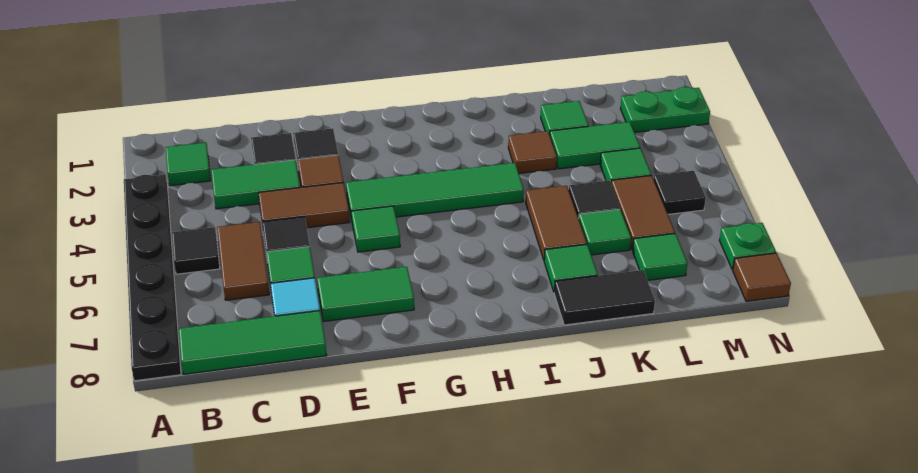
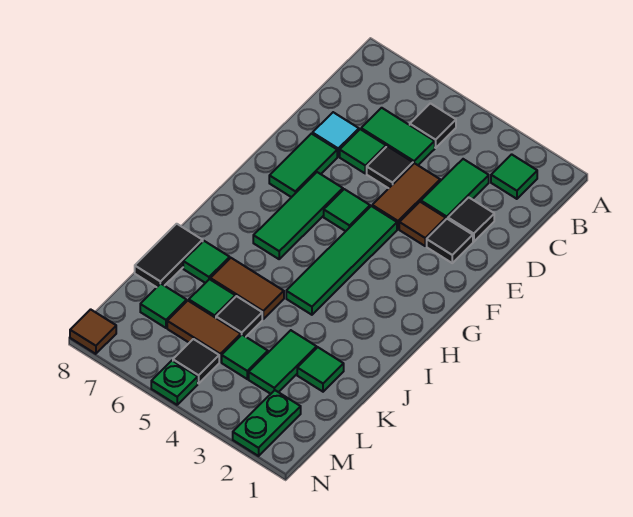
black 1x6 plate [124,175,181,381] -> none
green 1x3 tile [179,311,327,374] -> green 1x3 tile moved to [253,172,343,259]
brown 1x2 tile [217,222,270,300] -> green 1x2 tile [361,108,435,165]
brown 1x1 tile [508,131,557,173] -> none
green 1x1 plate [720,223,776,270] -> green 1x1 plate moved to [151,361,198,405]

